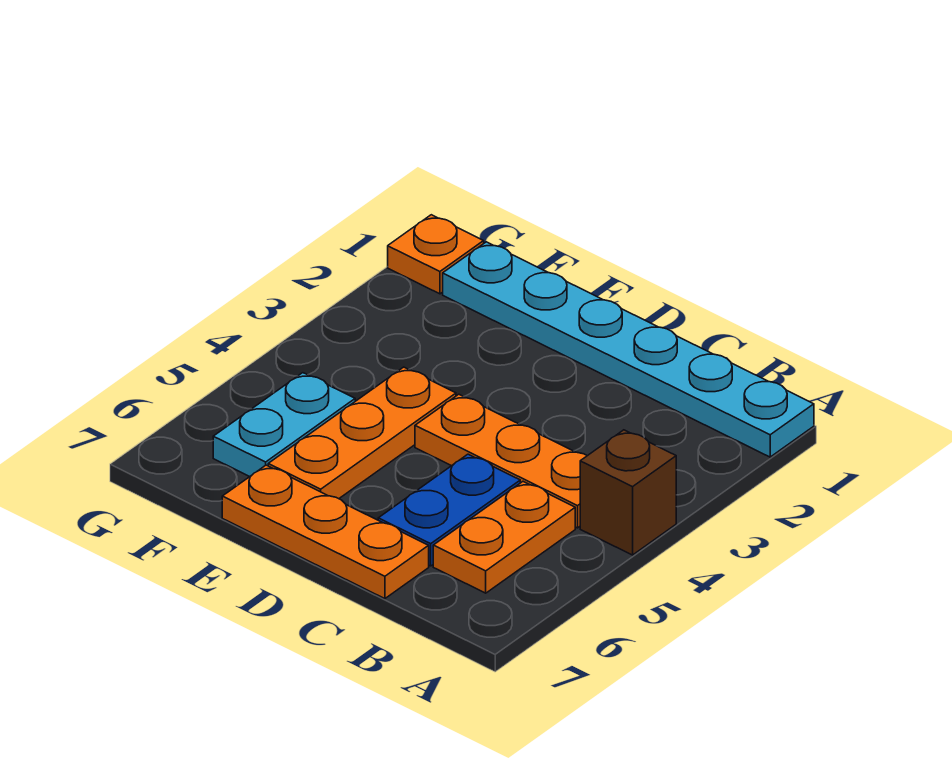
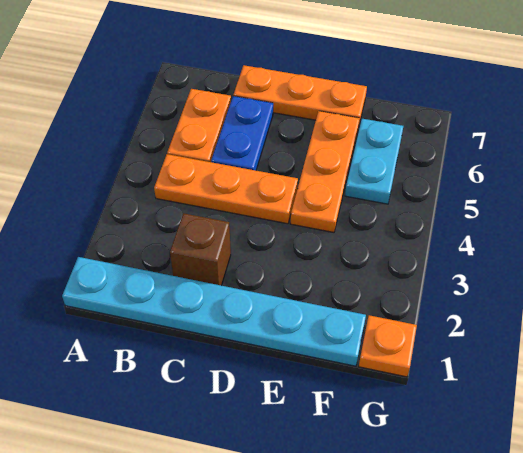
brown 1x1 brick [580,430,676,555] -> brown 1x1 brick moved to [170,213,231,286]

